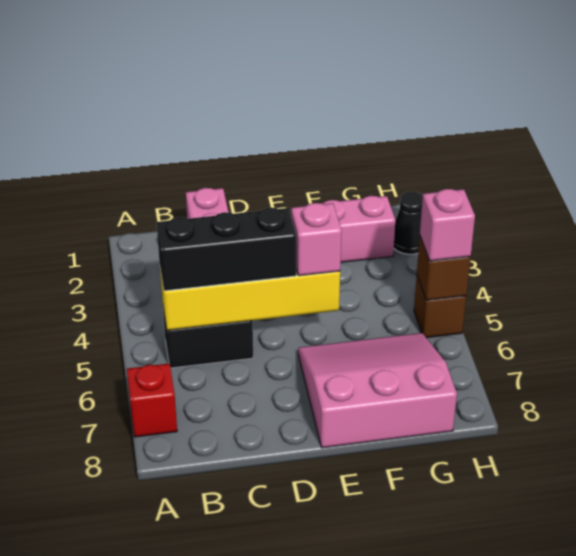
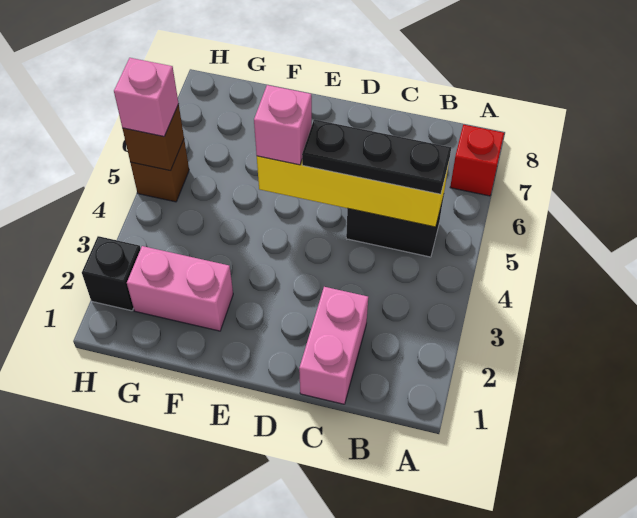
black 1x3 brick [156,208,296,291] -> black 1x3 plate [302,119,451,194]
pink 3x3 slope [298,333,457,448] -> none
black 1x1 cone [394,192,423,254] -> black 1x1 brick [82,236,141,311]

